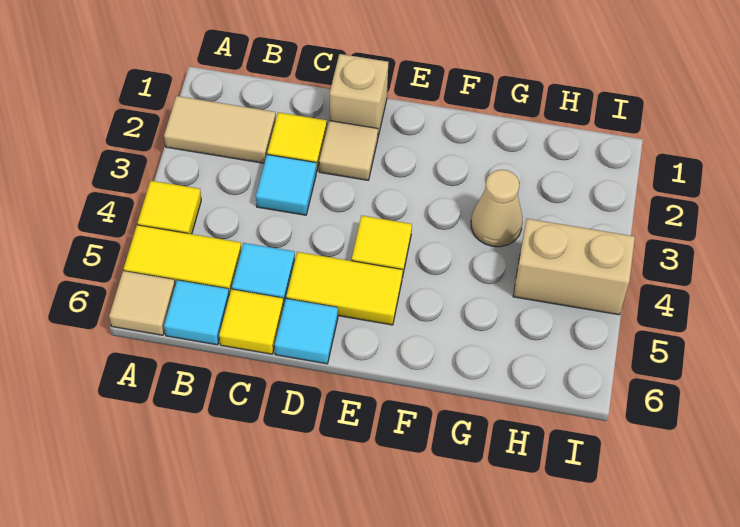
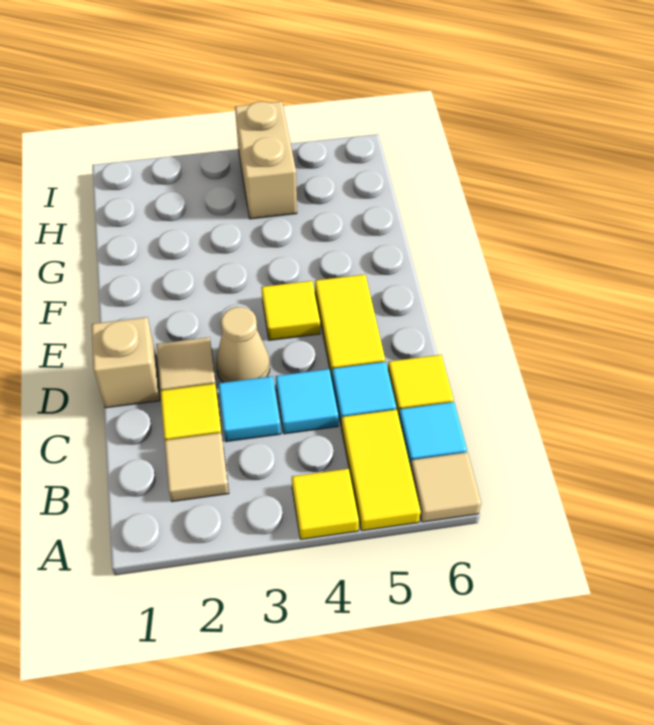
tan 1x2 tile [164,96,276,163] -> tan 1x1 tile [164,433,229,502]
cyan 1x1 tile [275,299,338,364] -> cyan 1x1 tile moved to [276,369,339,434]
tan 1x1 cone [471,170,523,247] -> tan 1x1 cone moved to [216,307,270,383]

